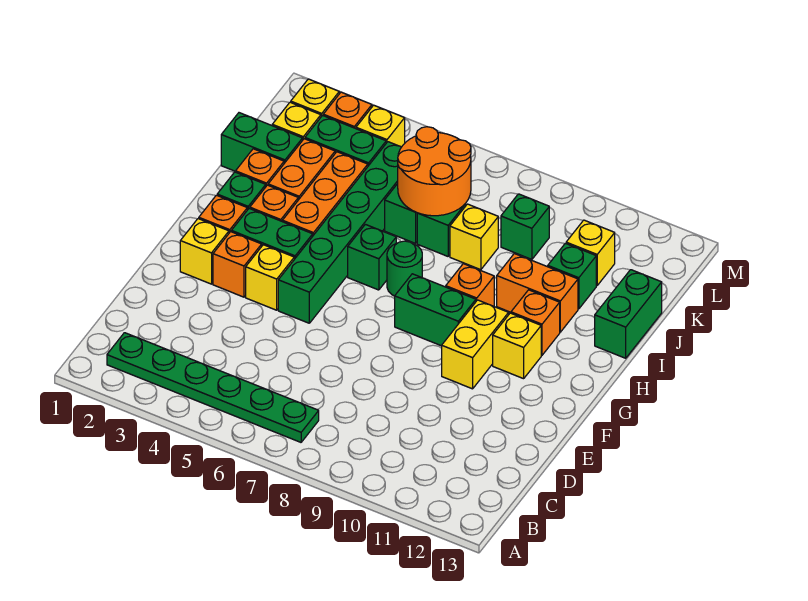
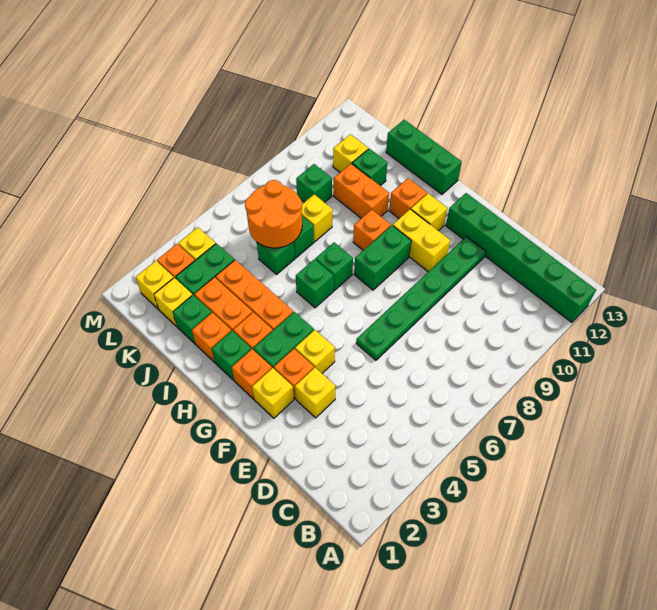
green 1x6 plate [107,333,319,442] -> green 1x6 plate moved to [356,237,486,360]
none -> yellow 1x1 brick [295,368,335,418]
green 1x6 brick [278,142,401,323] -> green 1x6 brick moved to [446,193,596,322]
green 1x1 round brick [387,241,422,296] -> green 1x1 brick [315,243,353,290]
orange 1x2 brick [497,254,578,332] -> orange 1x2 brick turned to [334,164,389,218]
green 1x2 brick [595,270,662,358] -> green 1x3 brick [386,120,462,194]
green 1x2 brick [221,113,303,171] -> green 1x1 brick [173,295,212,344]

